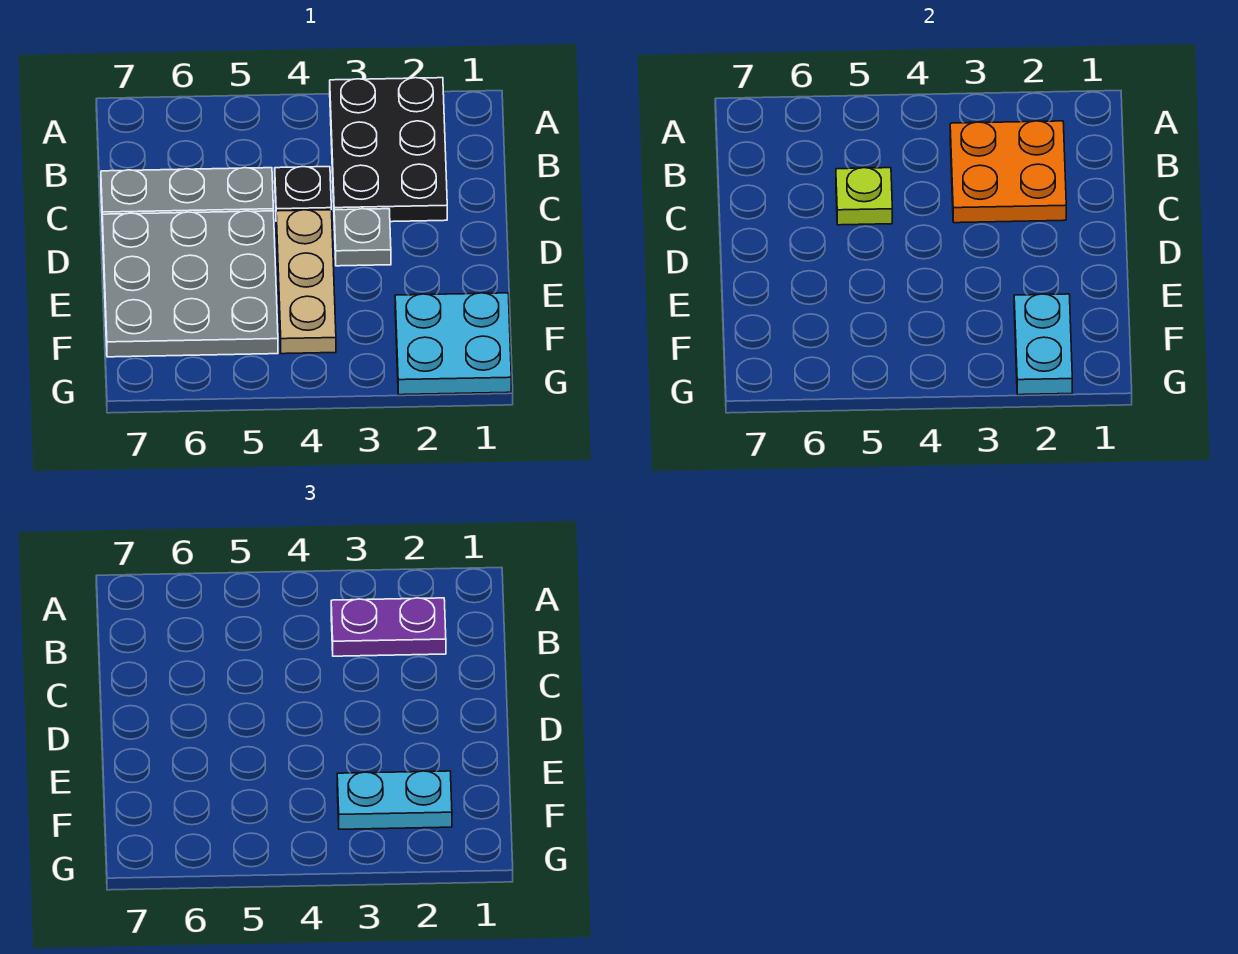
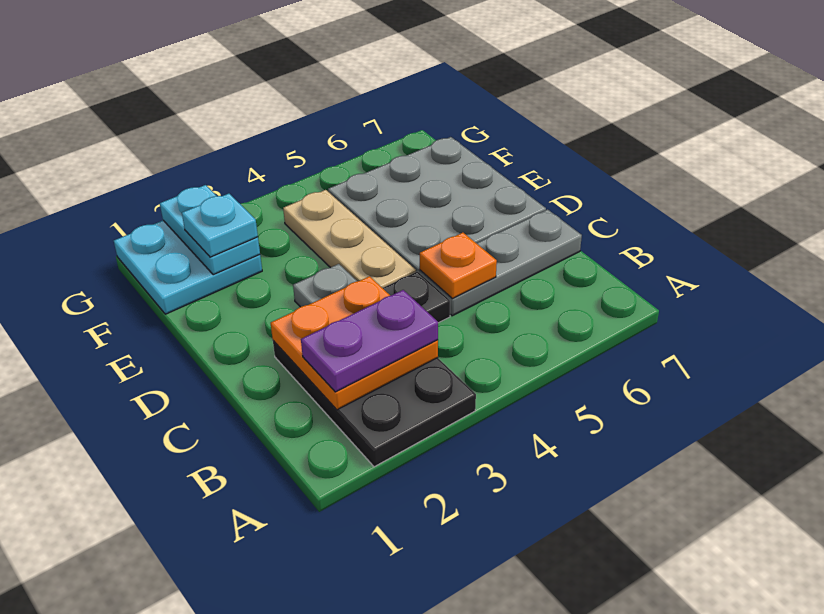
lime 1x1 plate [836,168,892,225] -> orange 1x1 plate [420,233,497,299]
cyan 1x2 plate [337,771,452,829] -> cyan 1x1 plate [182,194,258,257]

